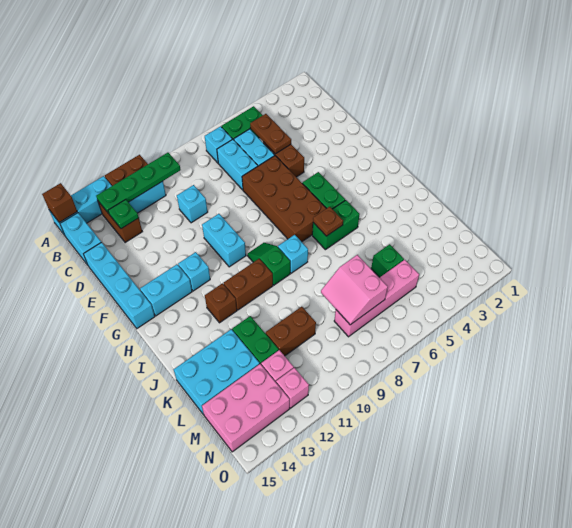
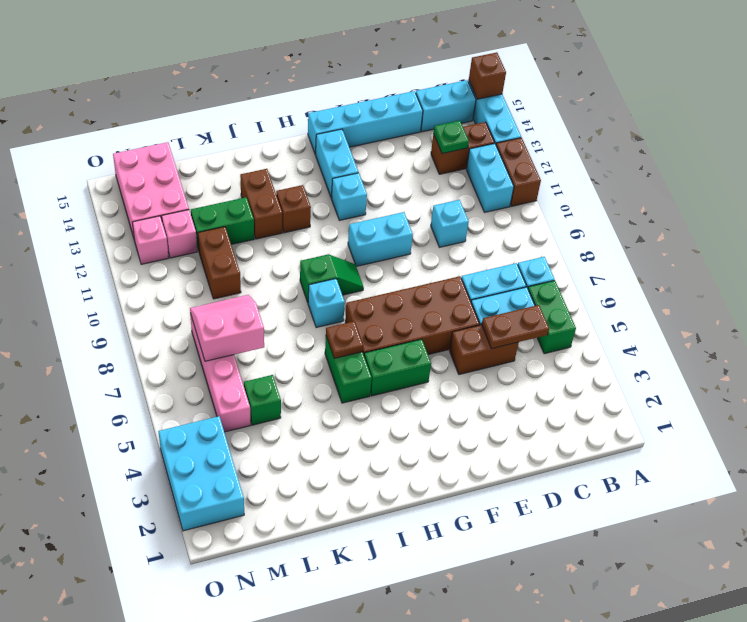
green 1x4 plate [96,153,181,214] -> none
brown 1x2 brick [224,259,273,310] -> brown 1x2 brick moved to [240,169,282,239]
cyan 2x3 brick [174,329,260,415] -> cyan 2x3 brick moved to [158,416,244,531]

